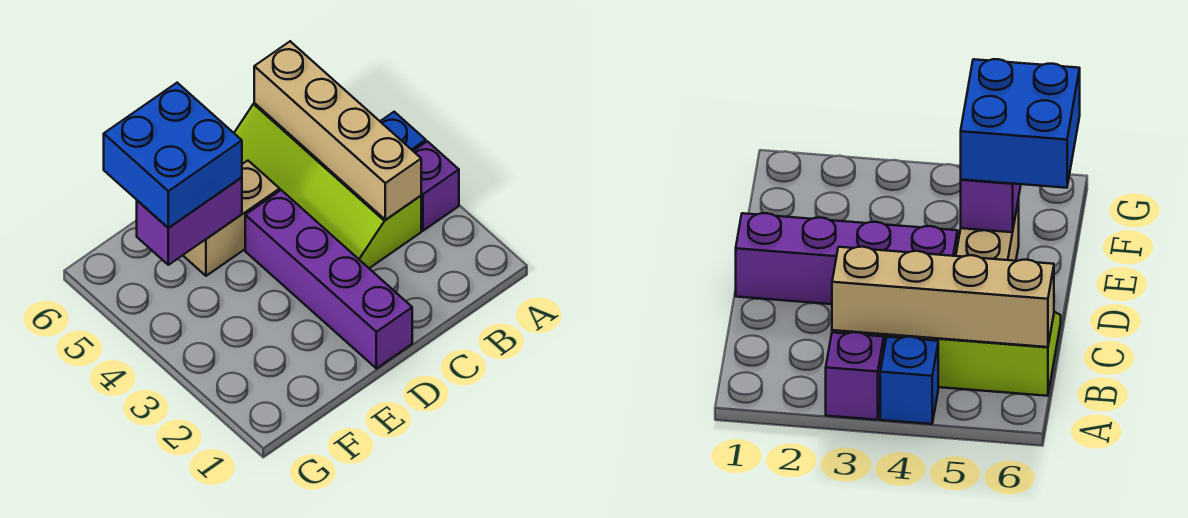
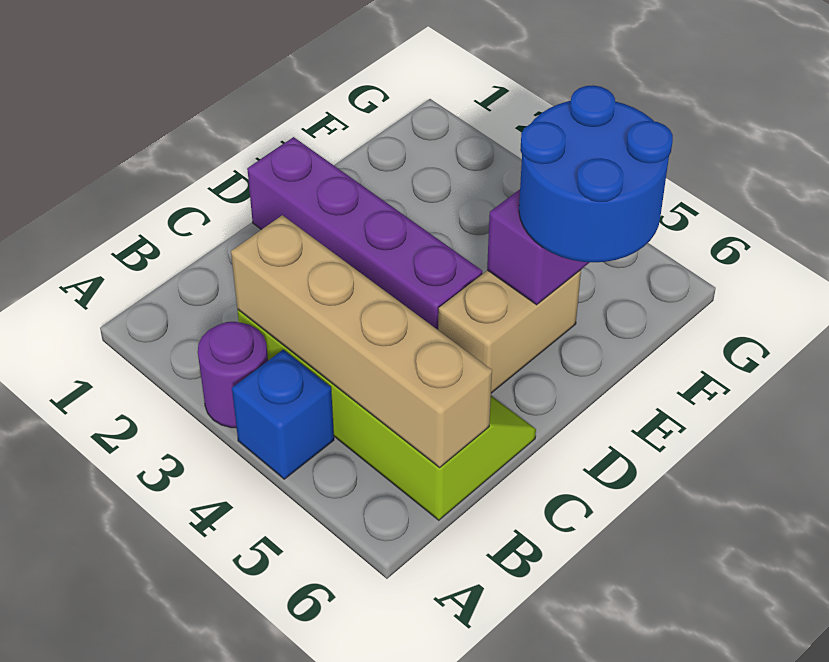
purple 1x1 brick [414,141,459,231] -> purple 1x1 round brick [198,322,268,428]
blue 2x2 brick [104,83,242,228] -> blue 2x2 round brick [519,85,673,262]

